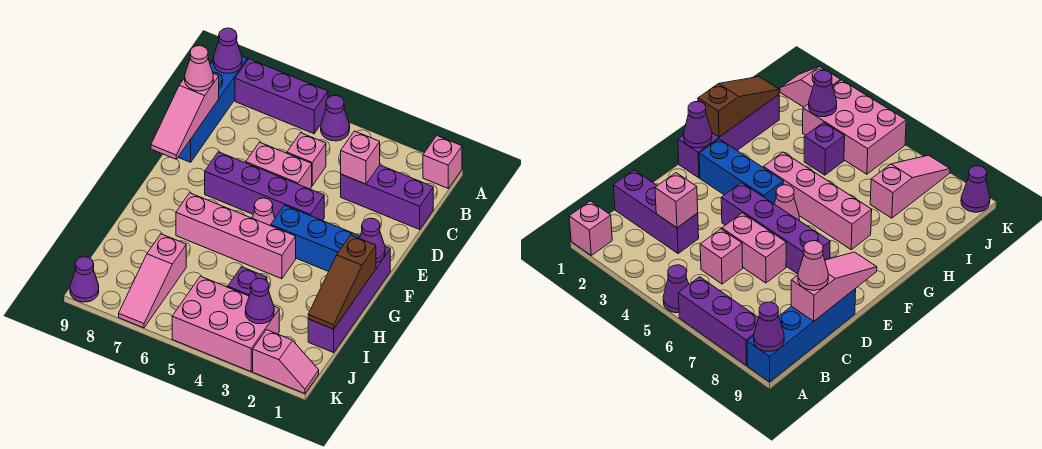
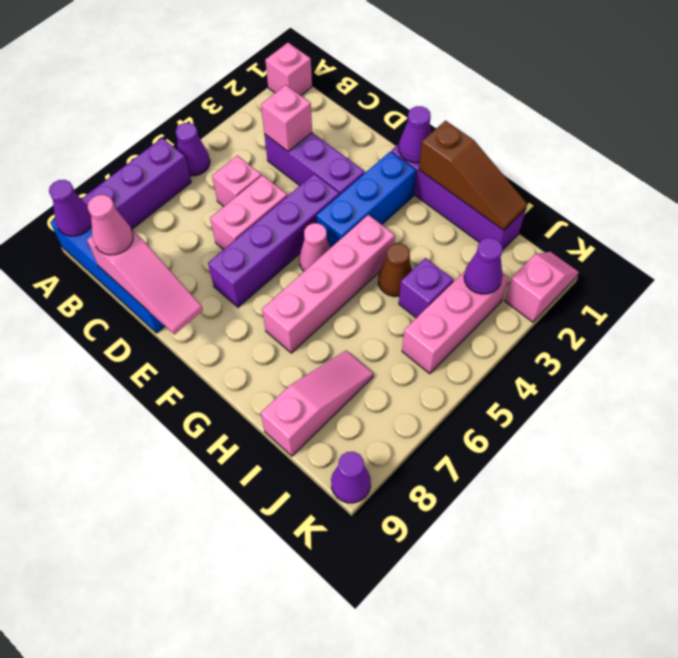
purple 1x3 brick [341,165,433,229] -> purple 1x3 brick turned to [264,133,365,194]
none -> brown 1x1 cone [378,244,412,297]
pink 1x3 slope [119,234,186,328] -> pink 1x3 slope turned to [261,351,373,456]
pink 2x3 brick [172,276,279,371] -> pink 1x3 brick [402,271,509,374]

